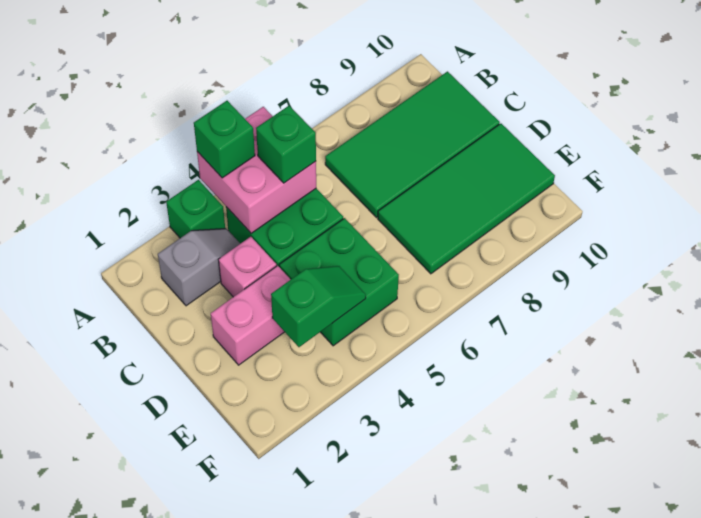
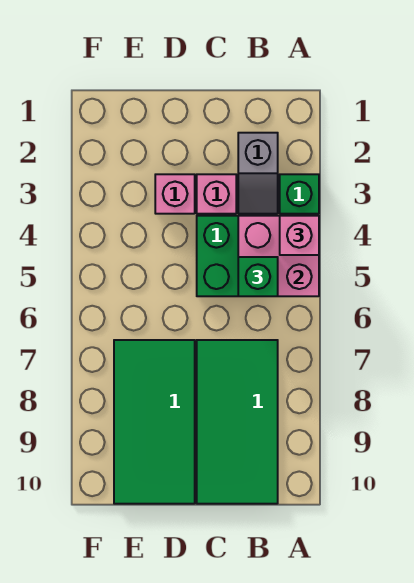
green 1x1 brick [194,101,255,178] -> pink 1x1 brick [280,216,319,255]
pink 1x2 brick [211,266,291,365] -> pink 1x1 brick [155,174,195,214]
green 2x2 brick [279,218,399,346] -> none
green 1x2 slope [271,266,366,347] -> none

